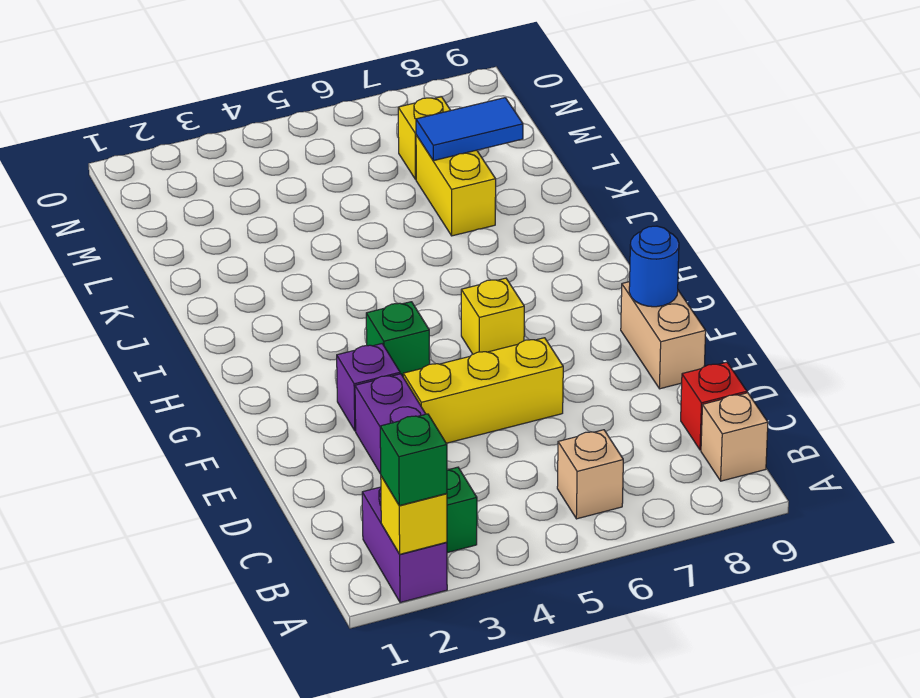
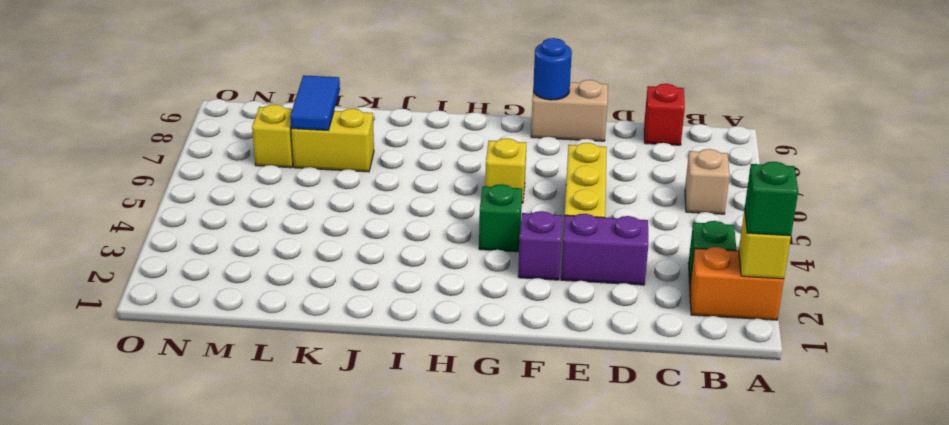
purple 1x2 brick [362,487,447,603] -> orange 1x2 brick [690,247,784,320]
tan 1x1 brick [701,393,768,481] -> none

